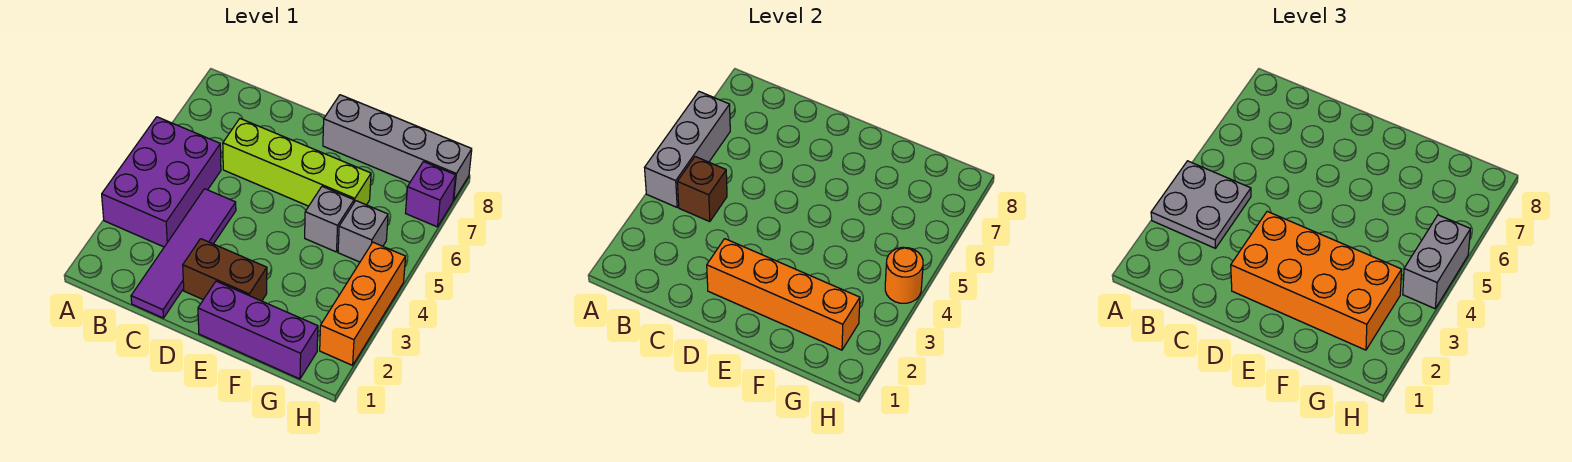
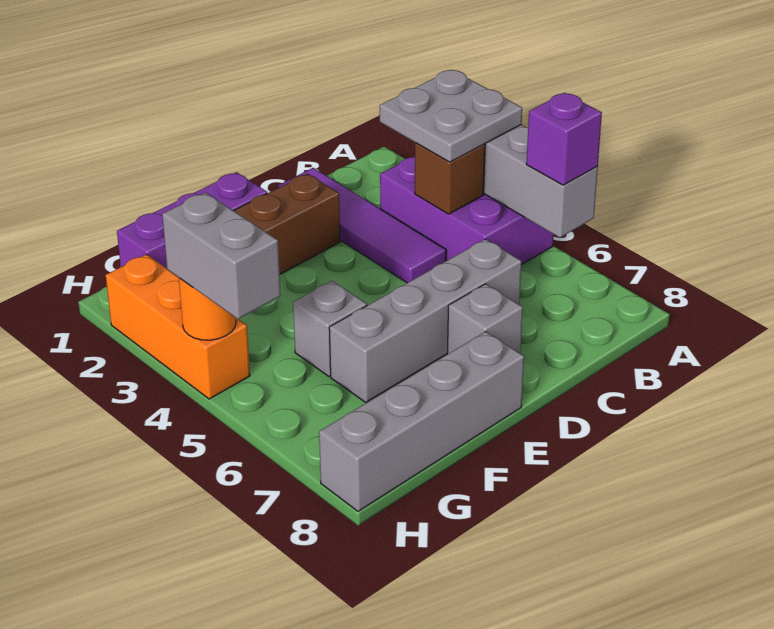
lime 1x4 brick [223,119,371,206] -> grey 1x4 brick [329,239,521,402]
orange 1x4 brick [707,239,860,350] -> none
orange 2x4 brick [1231,211,1402,350] -> none
grey 1x1 brick [338,201,388,262] -> grey 1x1 brick moved to [447,284,523,354]
purple 1x1 brick [406,162,456,227] -> purple 1x1 brick moved to [526,93,602,185]

